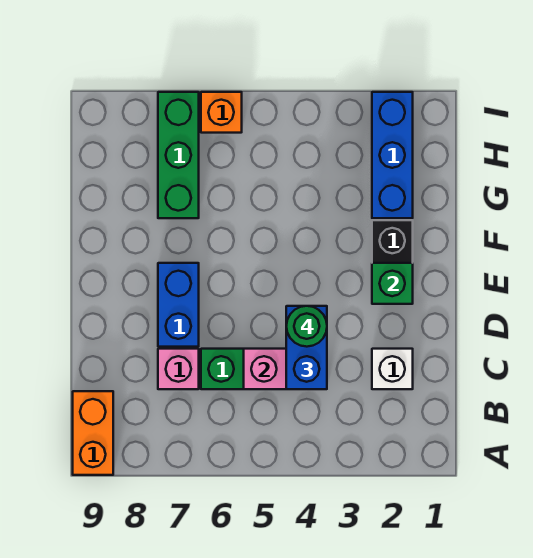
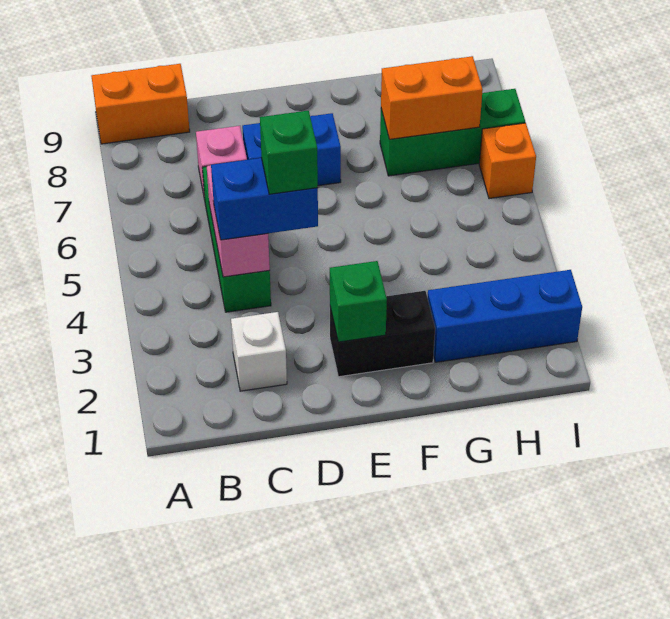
green 1x1 round brick [286,306,327,347] -> green 1x1 brick [260,111,318,194]
none -> orange 1x2 brick [381,56,483,139]

